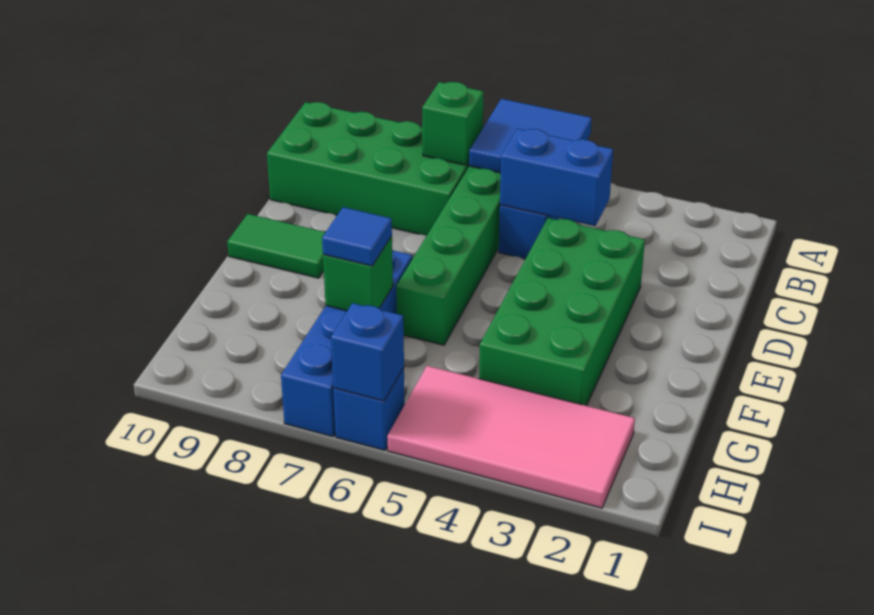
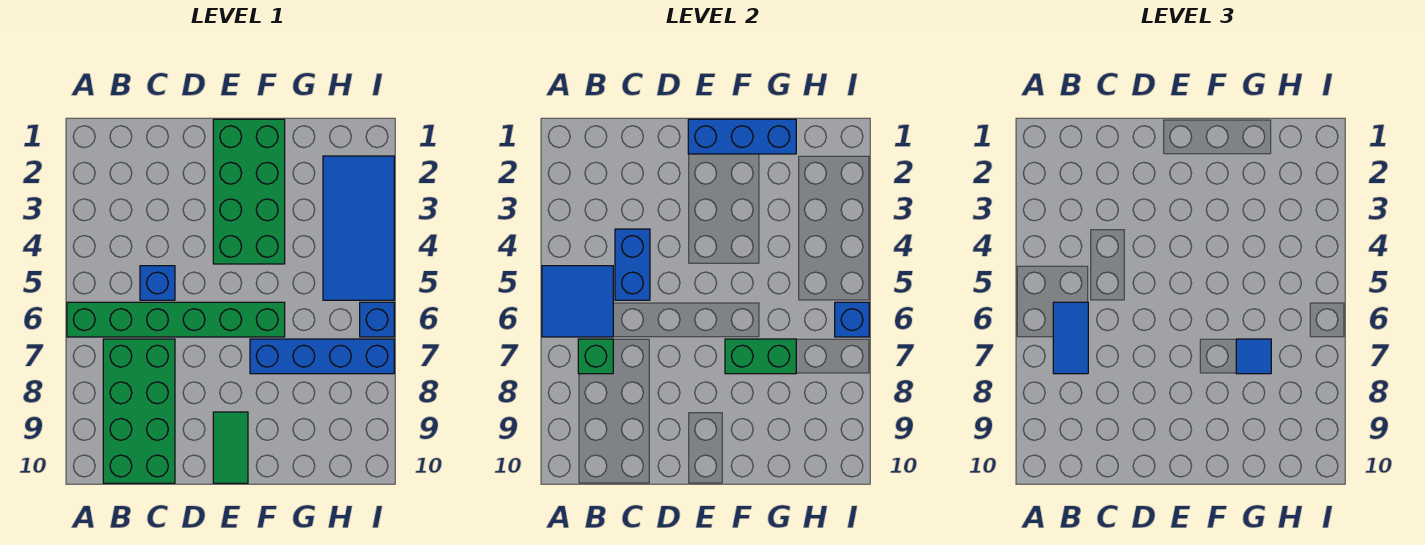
none -> blue 1x2 tile [1053,302,1088,374]
green 2x4 brick [479,218,645,406] -> green 2x4 brick turned to [213,119,285,264]
none -> blue 1x3 brick [688,119,796,154]
green 1x1 brick [323,236,393,311] -> green 1x2 brick [725,339,796,374]
pink 2x4 tile [387,366,635,508] -> blue 2x4 tile [323,156,394,300]

